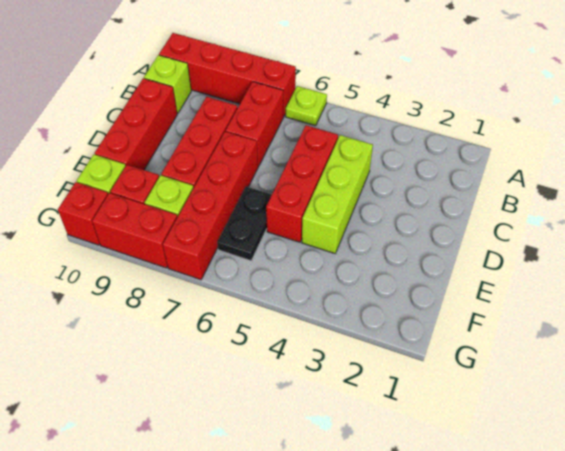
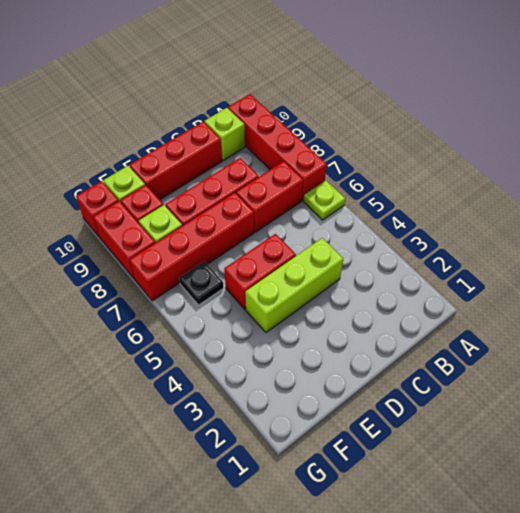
red 1x3 brick [266,125,338,242] -> red 1x2 brick [224,234,296,309]
black 1x2 plate [217,187,272,261] -> black 1x1 plate [179,261,224,305]

